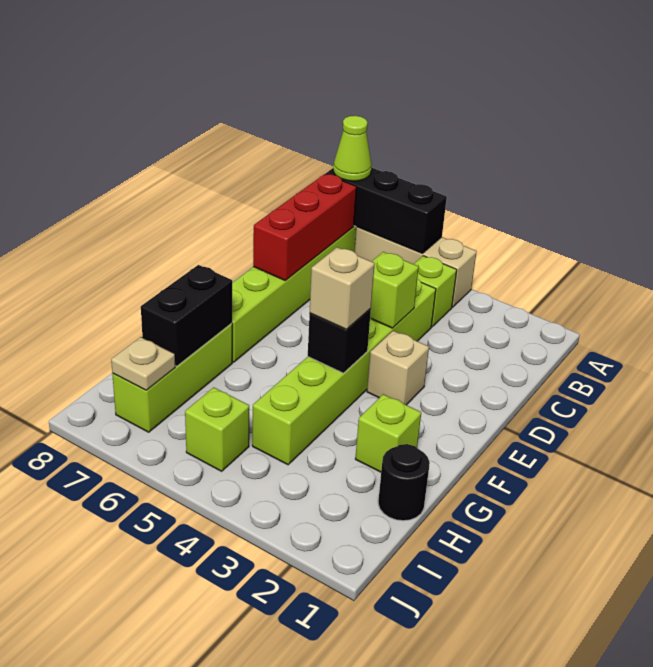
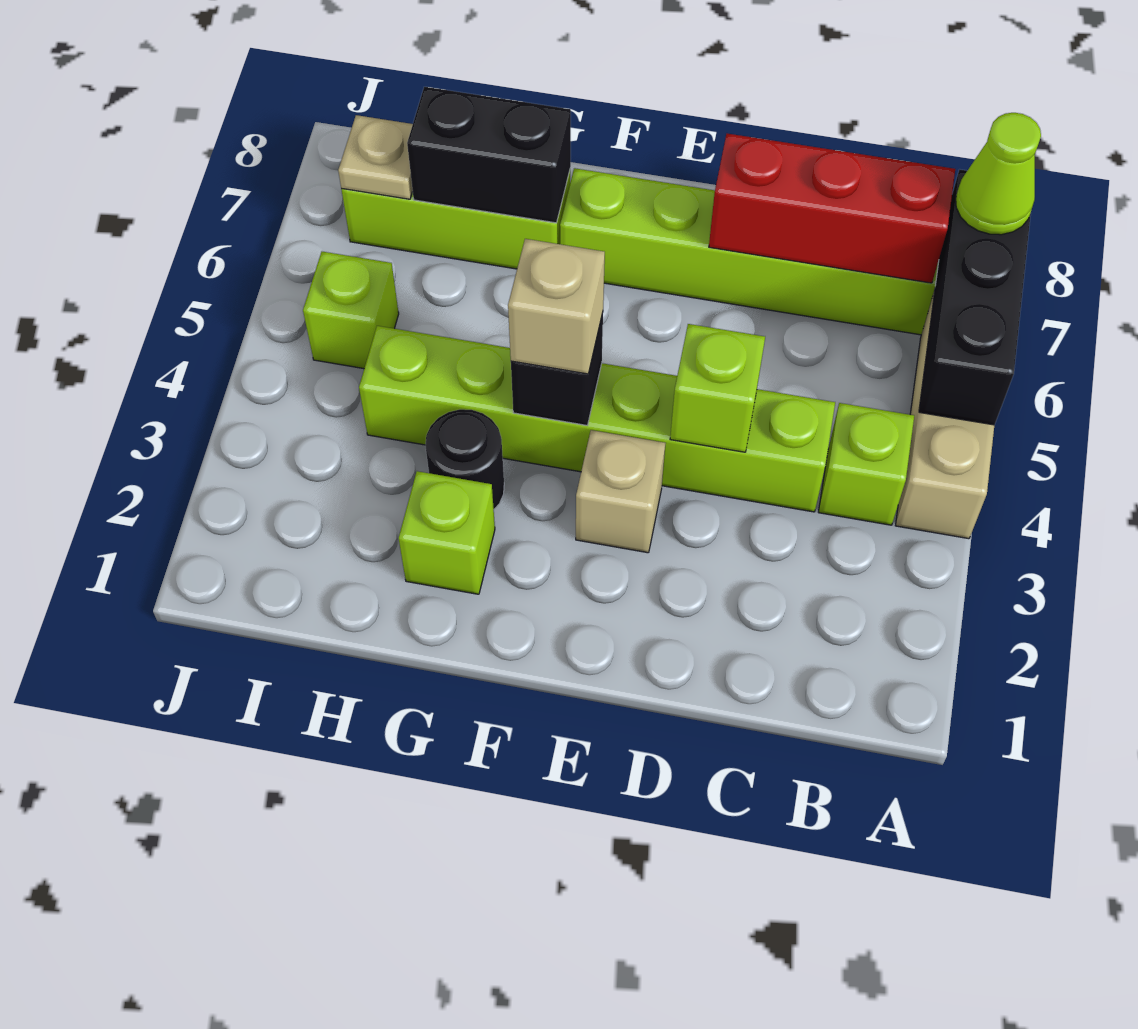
black 1x1 round brick [378,444,430,521] -> black 1x1 round brick moved to [425,409,504,509]

